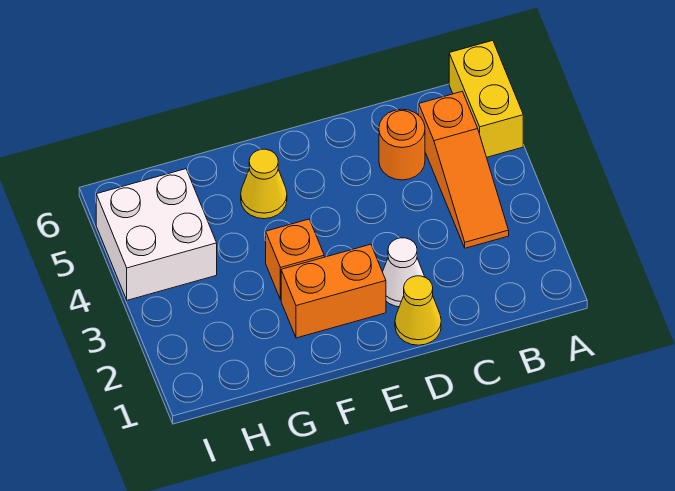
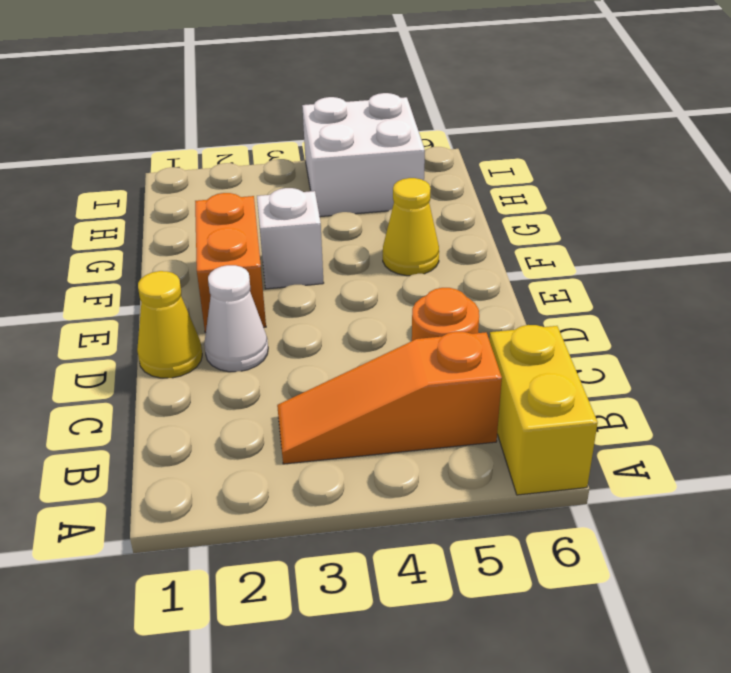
yellow 1x2 brick [449,40,523,157] -> yellow 1x2 brick turned to [489,325,598,495]
orange 1x1 brick [266,219,324,300] -> white 1x1 brick [257,188,324,289]

